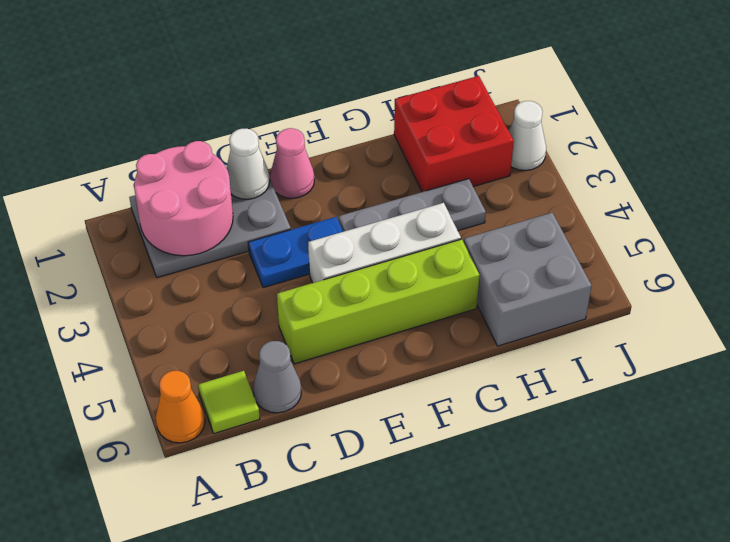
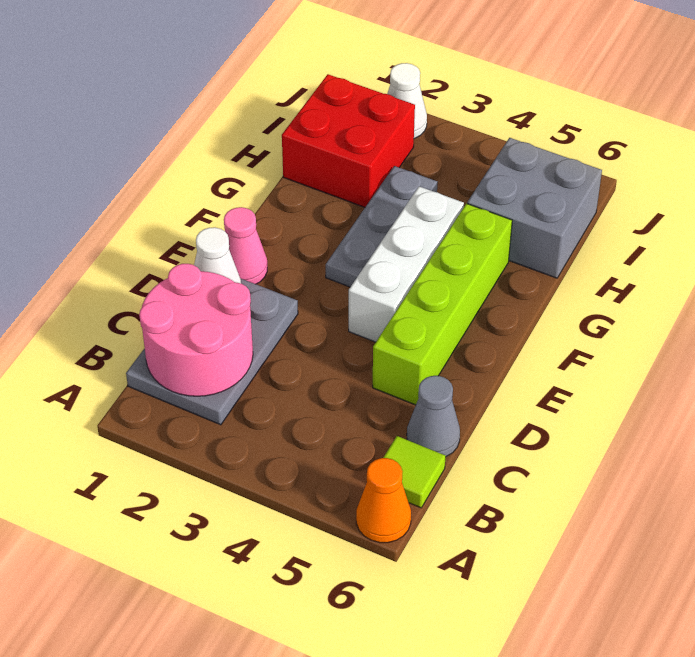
blue 1x2 plate [248,217,343,288] -> none

